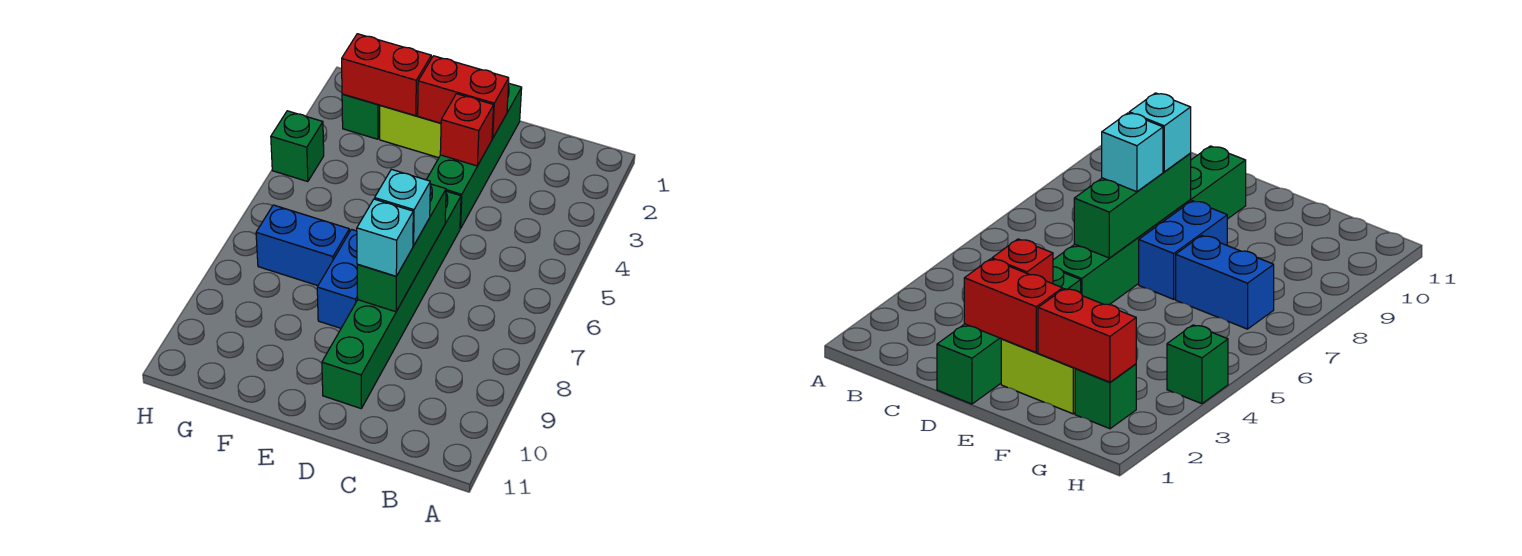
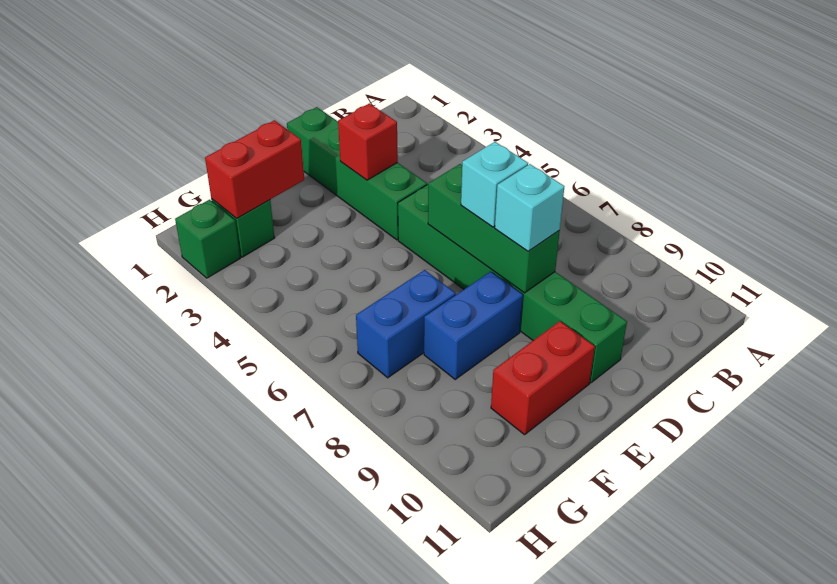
red 1x2 brick [418,56,509,139] -> red 1x2 brick moved to [491,321,595,435]
lime 1x2 brick [380,105,441,158] -> none
blue 1x2 brick [317,229,358,328] -> blue 1x2 brick turned to [424,272,523,379]
green 1x1 brick [271,111,324,182] -> green 1x1 brick moved to [175,200,240,278]

